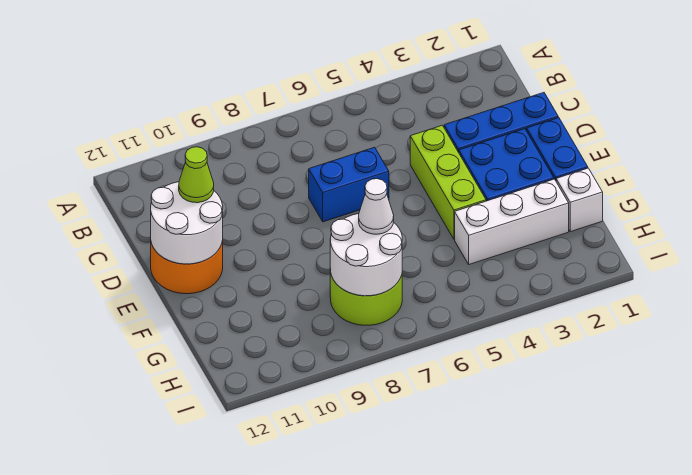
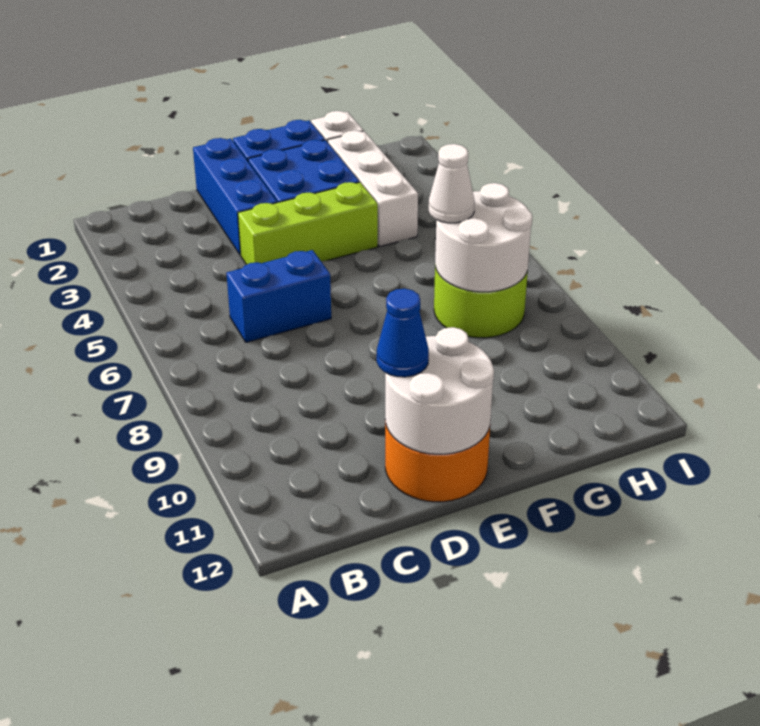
blue 1x2 brick [309,147,389,222] -> blue 1x2 brick turned to [226,250,331,342]
lime 1x1 cone [179,147,214,203] -> blue 1x1 cone [377,289,429,377]

